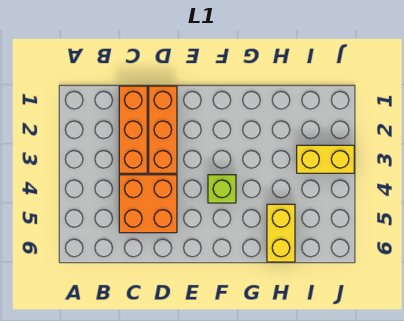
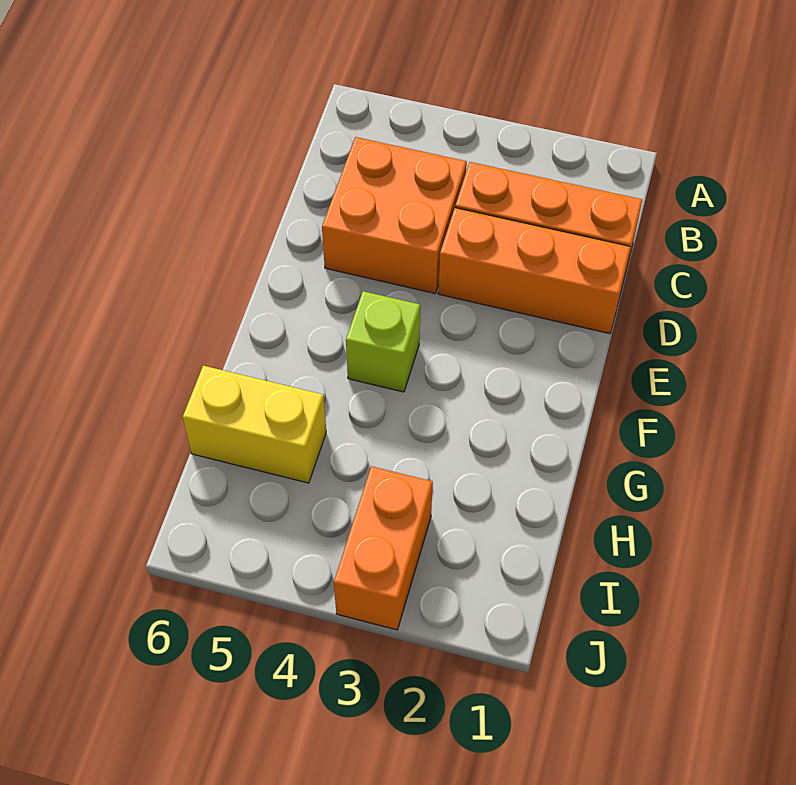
yellow 1x2 brick [297,145,354,173] -> orange 1x2 brick [334,466,433,630]

